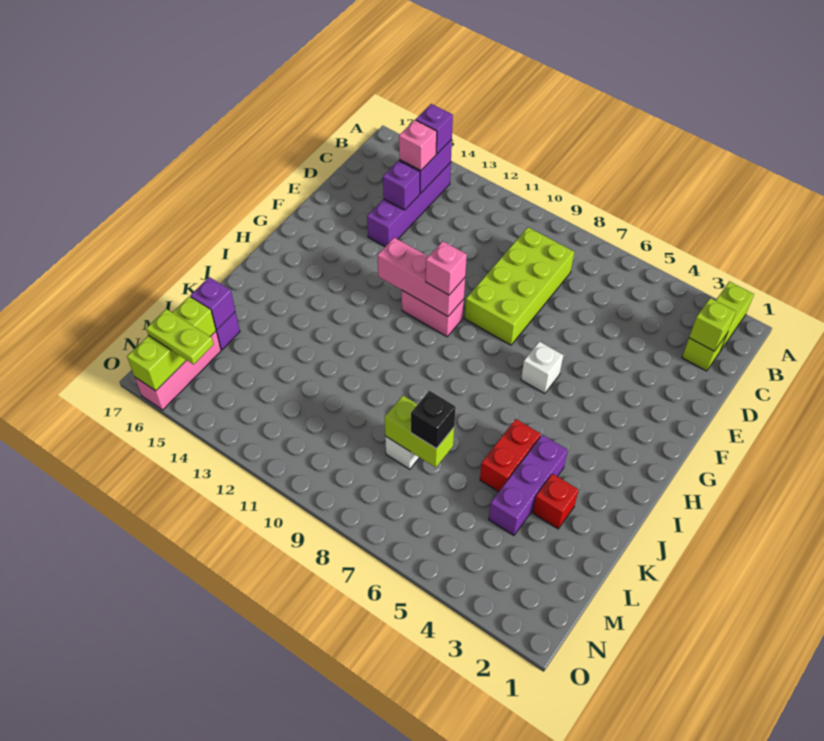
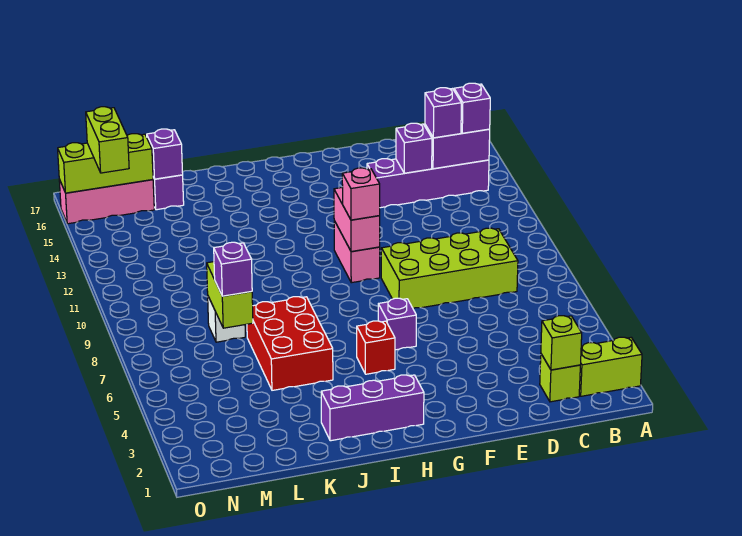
pink 1x1 brick [399,120,437,171] -> purple 1x1 brick [425,88,461,138]
white 1x1 brick [521,341,563,394] -> purple 1x1 brick [378,298,416,350]
pink 1x3 brick [378,238,465,316] -> pink 1x2 brick [334,187,380,252]
purple 1x3 brick [489,435,568,536] -> purple 1x3 brick moved to [321,375,424,441]
red 1x2 brick [480,419,541,492] -> red 2x3 brick [247,297,333,390]
red 1x1 brick [533,474,579,529] -> red 1x1 brick moved to [357,321,395,374]
black 1x1 brick [411,391,456,449] -> purple 1x1 brick [214,242,252,296]
lime 1x2 plate [146,309,213,364] -> lime 1x2 brick [86,107,129,173]

